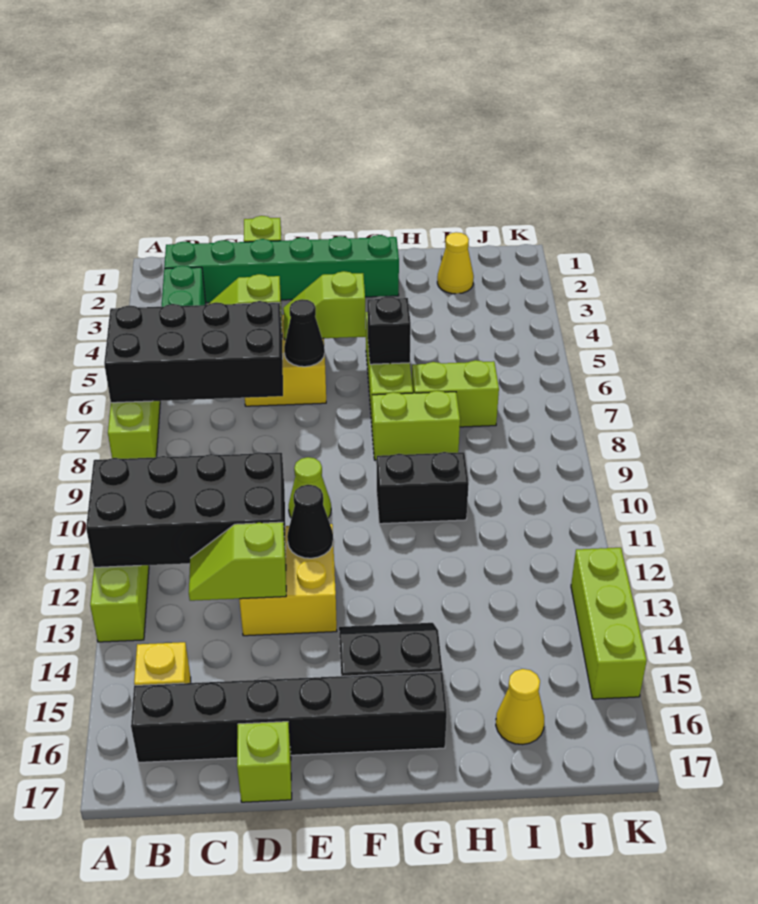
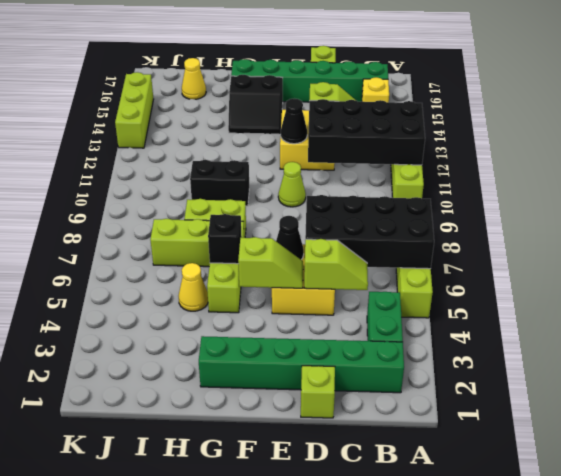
black 1x6 brick [131,672,447,763] -> green 1x6 brick [231,59,388,102]
yellow 1x1 cone [437,232,474,294] -> yellow 1x1 cone moved to [179,263,208,311]

